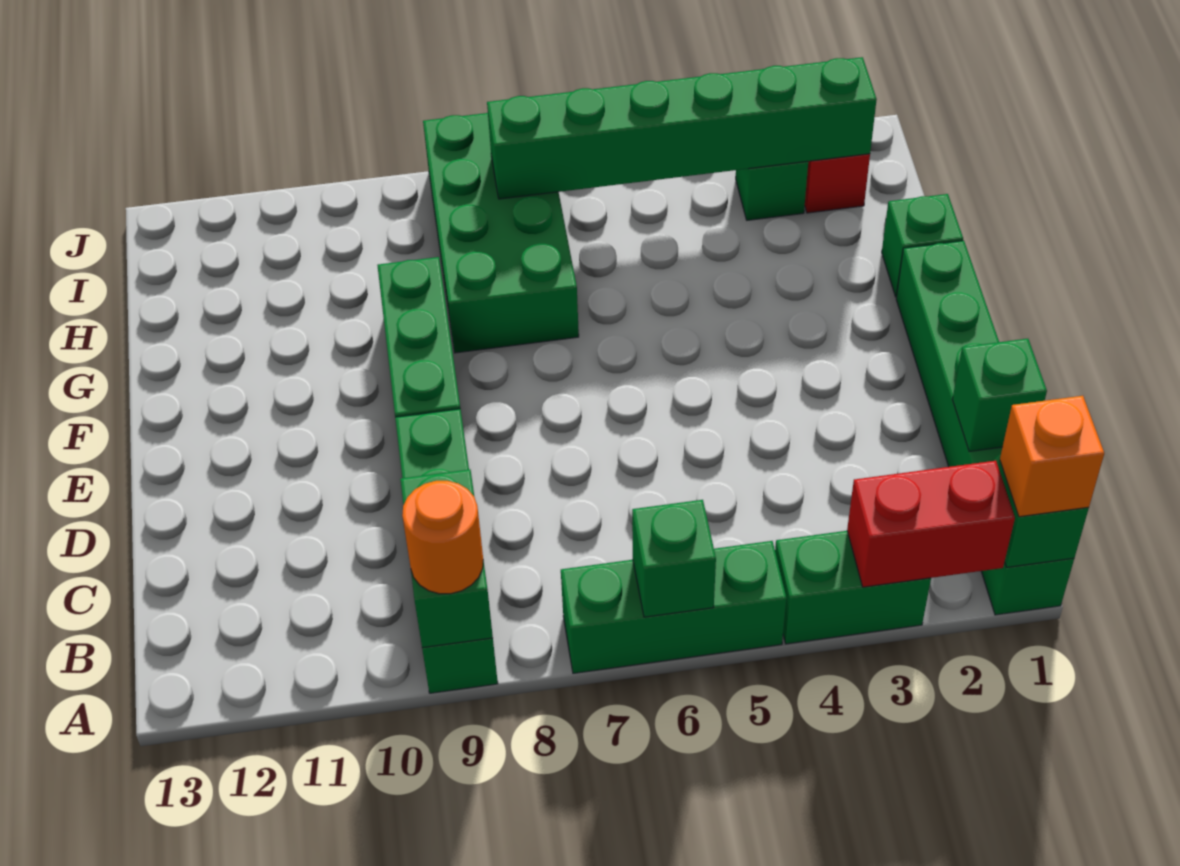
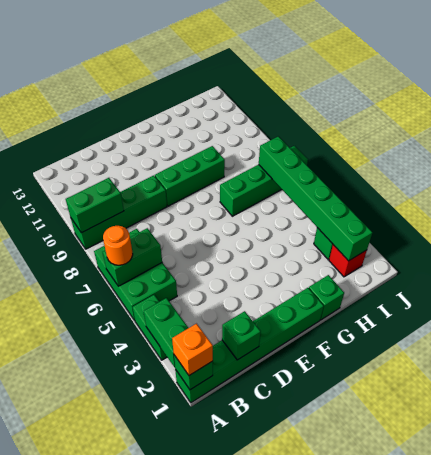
red 1x2 brick [847,461,1015,587] -> green 1x2 brick [144,298,188,368]
green 1x3 brick [561,541,786,673] -> green 2x3 brick [94,229,177,320]
green 1x1 brick [632,500,716,617] -> green 1x2 brick [103,228,162,286]
orange 1x1 round brick [402,481,483,594] -> orange 1x1 round brick moved to [103,226,133,265]
green 2x4 brick [423,113,579,353] -> green 1x4 brick [220,146,308,216]

